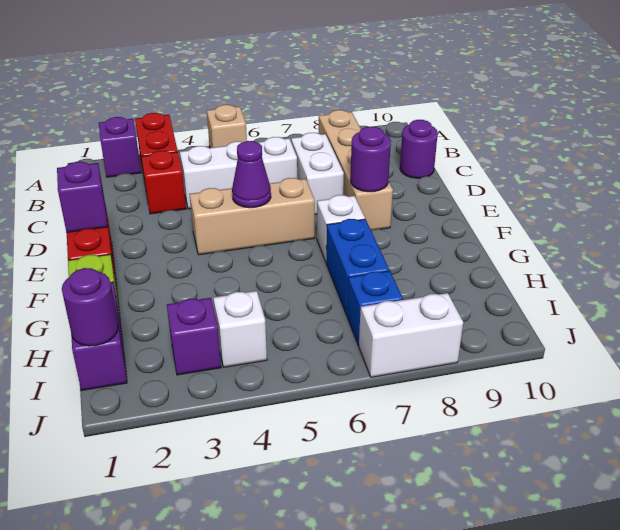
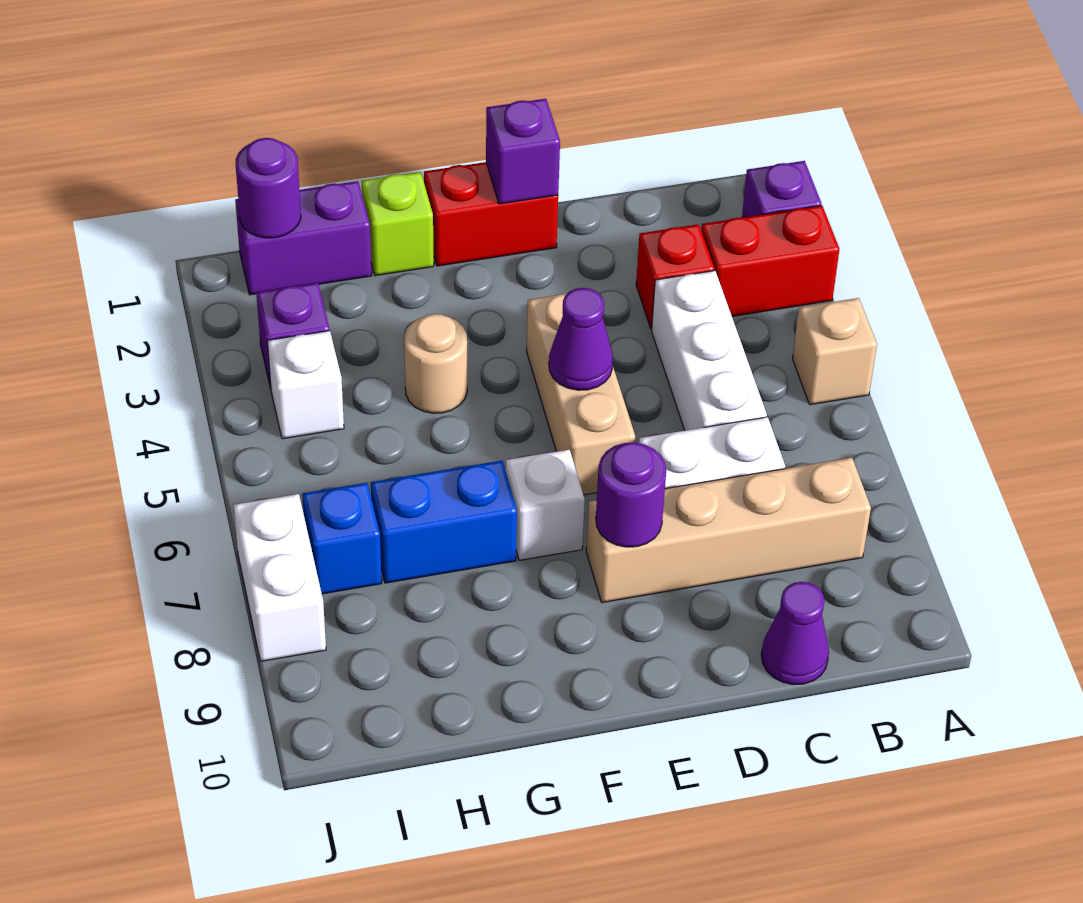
purple 1x1 round brick [400,120,438,178] -> purple 1x1 cone [761,582,829,685]
none -> tan 1x1 round brick [404,314,467,413]

